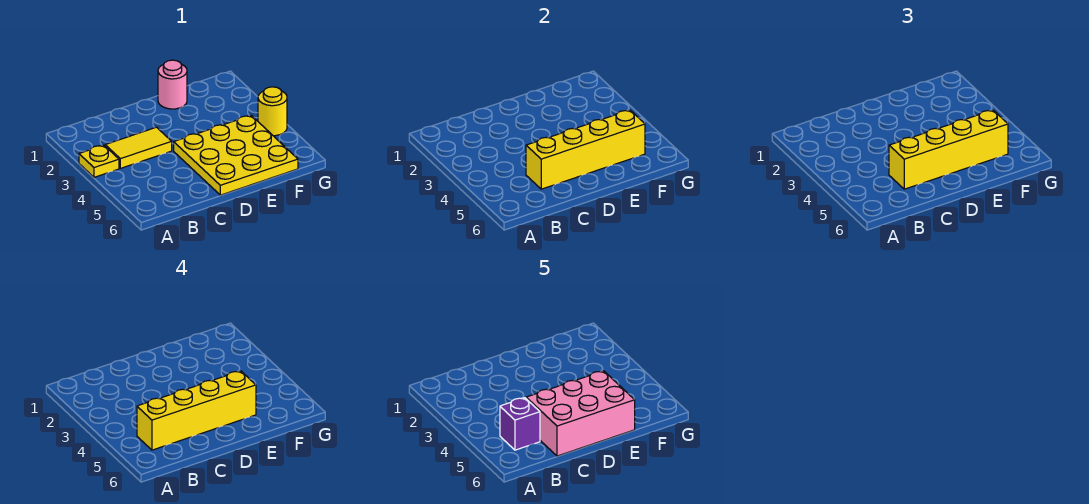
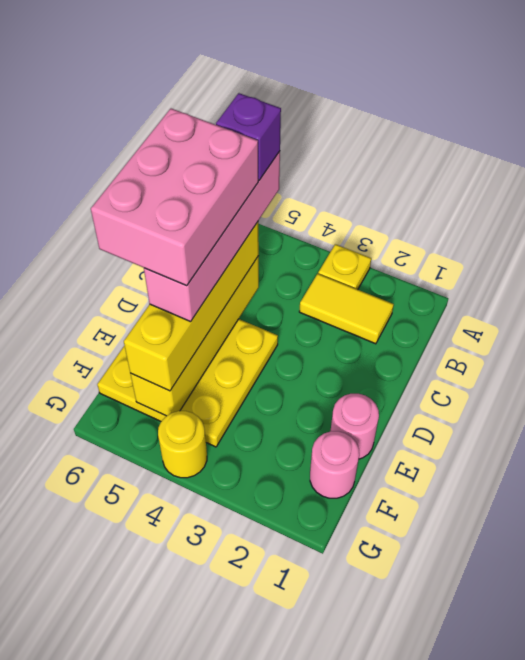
yellow 1x2 tile [105,127,172,168] -> yellow 1x2 tile turned to [299,274,394,344]
yellow 1x4 brick [137,371,256,450] -> pink 1x4 brick [144,151,280,322]
none -> pink 1x1 round brick [310,431,359,498]

